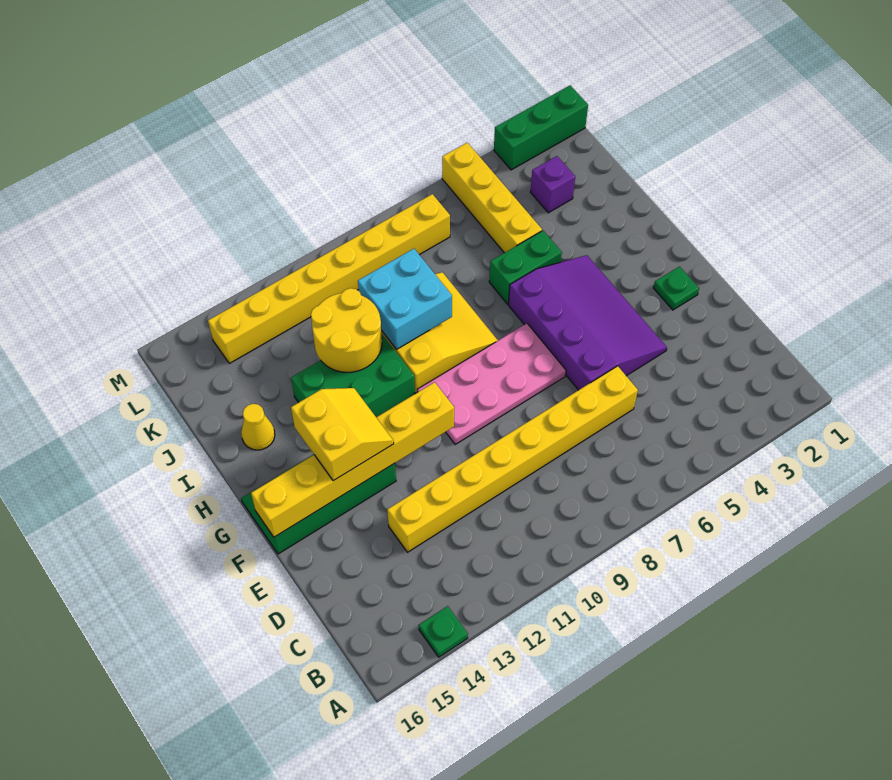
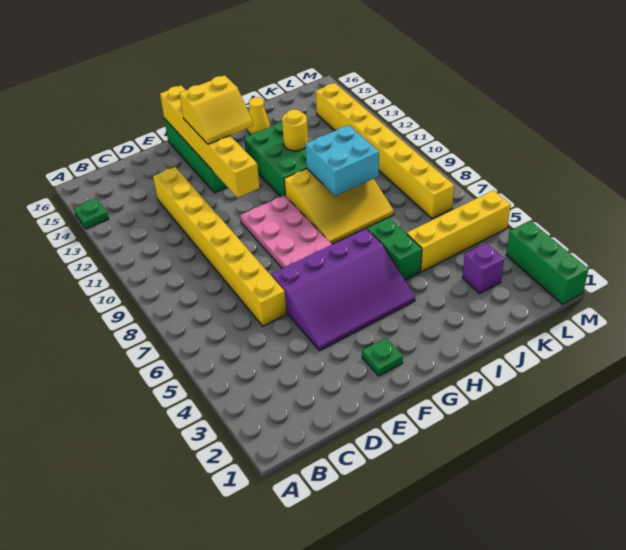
yellow 2x2 round brick [311,288,382,372] -> yellow 1x1 round brick [282,109,308,151]

